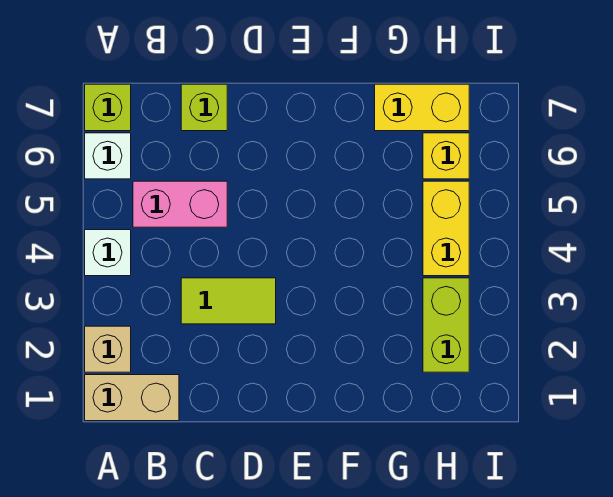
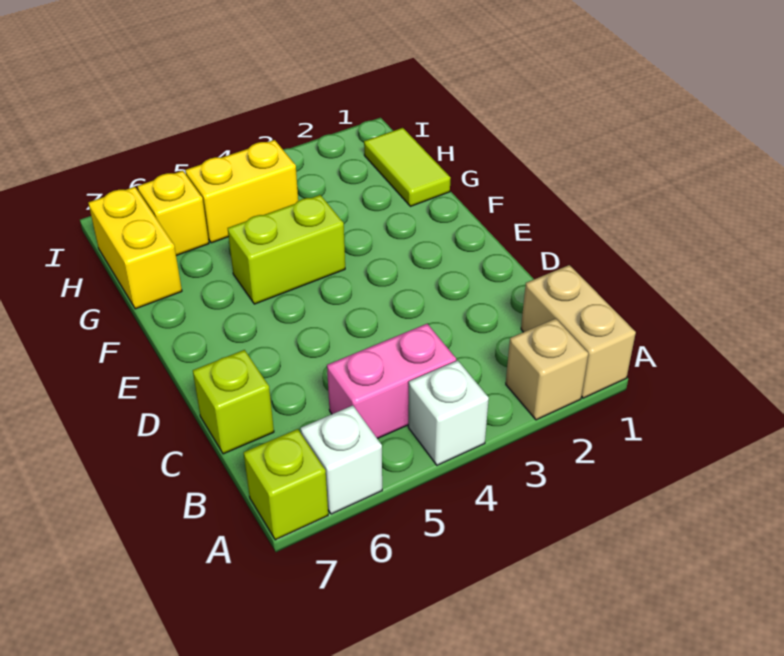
pink 1x2 brick [133,181,227,227] -> pink 1x2 brick turned to [327,324,456,439]
lime 1x2 tile [181,278,276,324] -> lime 1x2 tile moved to [364,128,451,207]
lime 1x2 brick [423,278,469,372] -> lime 1x2 brick moved to [228,195,345,304]

